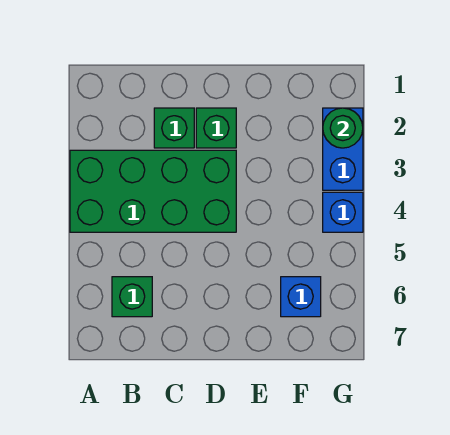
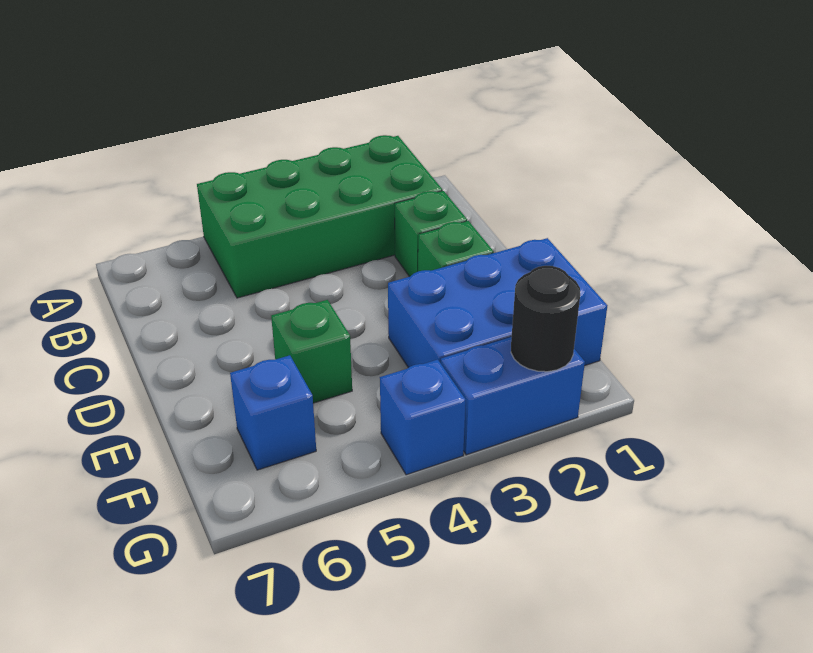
green 2x4 brick [70,150,236,232] -> green 2x4 brick turned to [197,135,442,298]
green 1x1 brick [112,277,152,317] -> green 1x1 brick moved to [271,300,352,403]
none -> blue 2x3 brick [388,238,607,368]
green 1x1 round brick [323,108,363,148] -> black 1x1 round brick [511,266,580,372]

